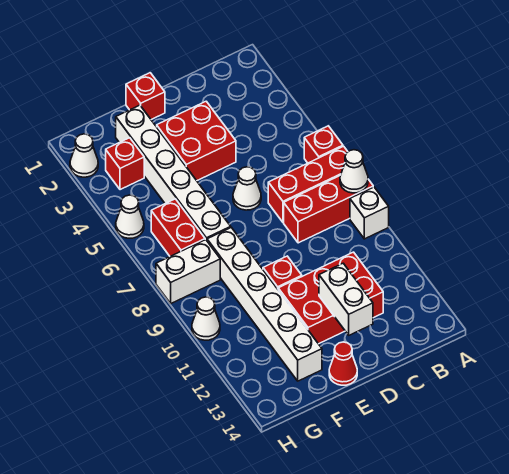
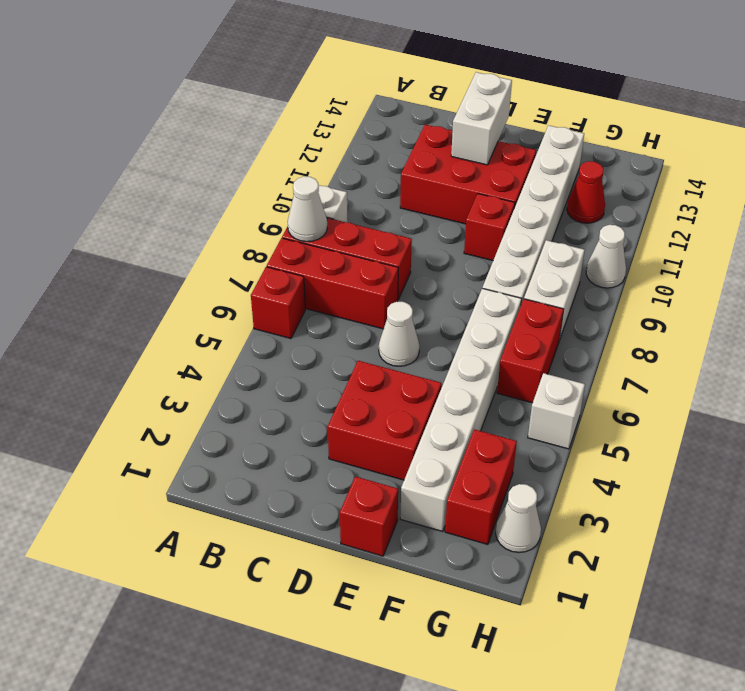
red 1x1 cone [329,342,357,385] -> red 1x1 cone moved to [567,161,605,223]
red 1x1 brick [106,138,144,190] -> red 1x2 brick [445,429,517,545]
white 1x2 brick [156,240,220,303] -> white 1x2 brick turned to [524,240,585,340]
white 1x1 cone [116,195,144,238] -> white 1x1 brick [528,373,585,449]

